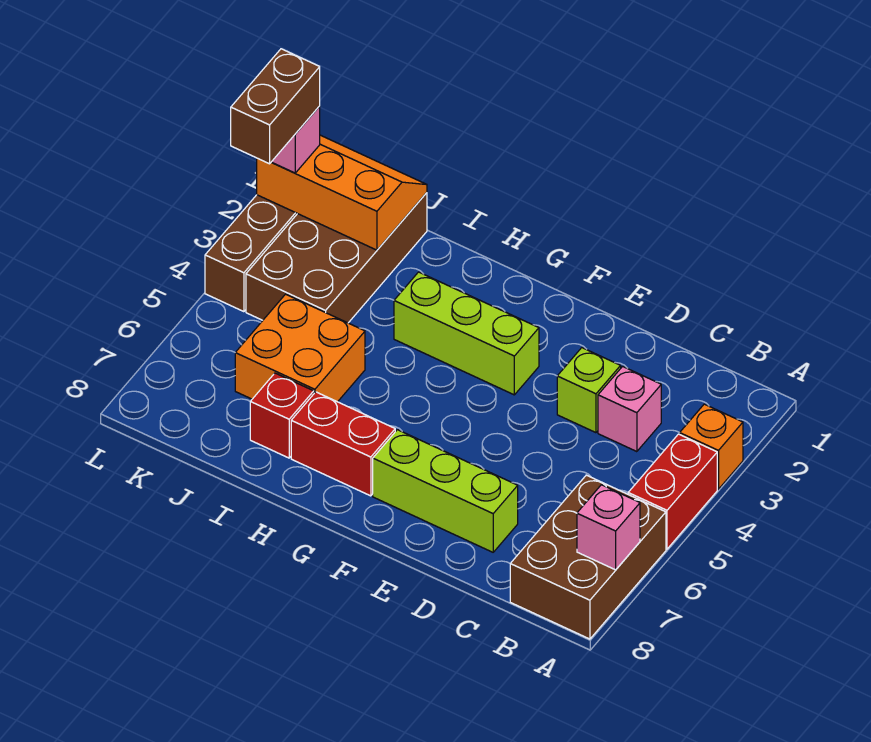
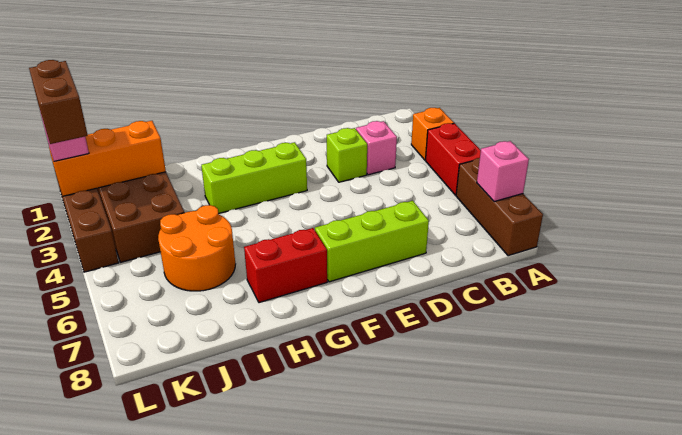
brown 2x3 brick [510,475,666,639] -> brown 1x3 brick [456,158,543,256]
orange 2x2 brick [235,294,365,402] -> orange 2x2 round brick [158,205,235,291]
red 1x1 brick [250,373,314,458] -> none

